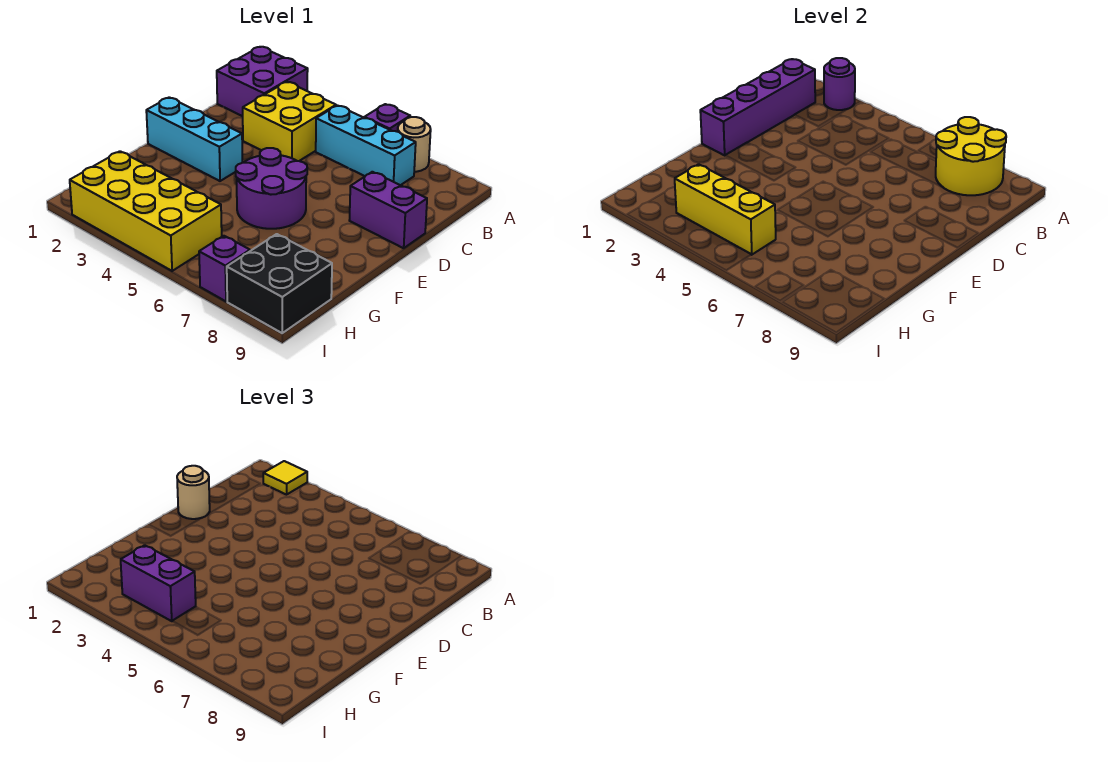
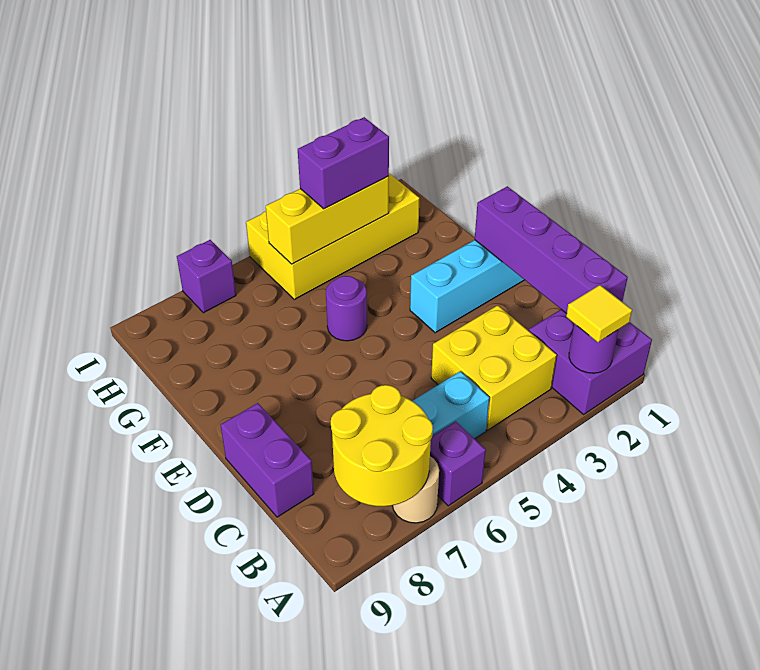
tan 1x1 round brick [177,466,210,519] -> none
purple 1x2 brick [349,172,427,248] -> purple 1x2 brick turned to [221,403,314,517]
purple 2x2 round brick [236,148,307,229] -> purple 1x1 round brick [326,276,367,341]
black 2x2 brick [227,234,332,333] -> none

